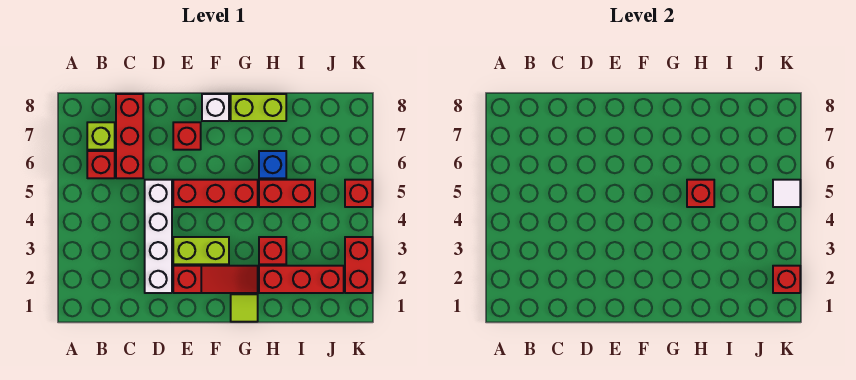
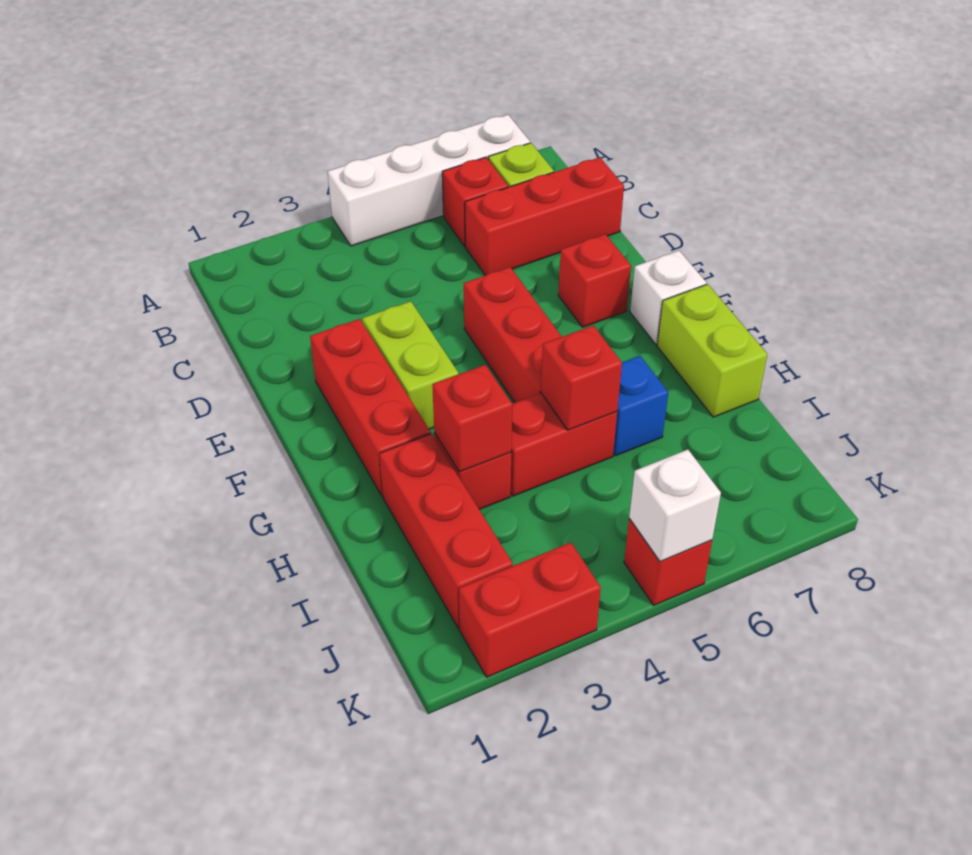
white 1x4 brick [145,180,172,293] -> white 1x4 brick moved to [328,115,530,246]
red 1x3 slope [173,266,258,293] -> red 1x3 brick [310,319,431,496]
lime 1x1 tile [231,294,258,322] -> none
red 1x2 brick [259,180,315,207] -> red 1x2 brick turned to [511,393,617,496]
red 1x1 brick [773,266,800,293] -> red 1x1 brick moved to [432,365,512,472]
white 1x1 tile [773,180,800,207] -> white 1x1 brick [629,450,721,562]

